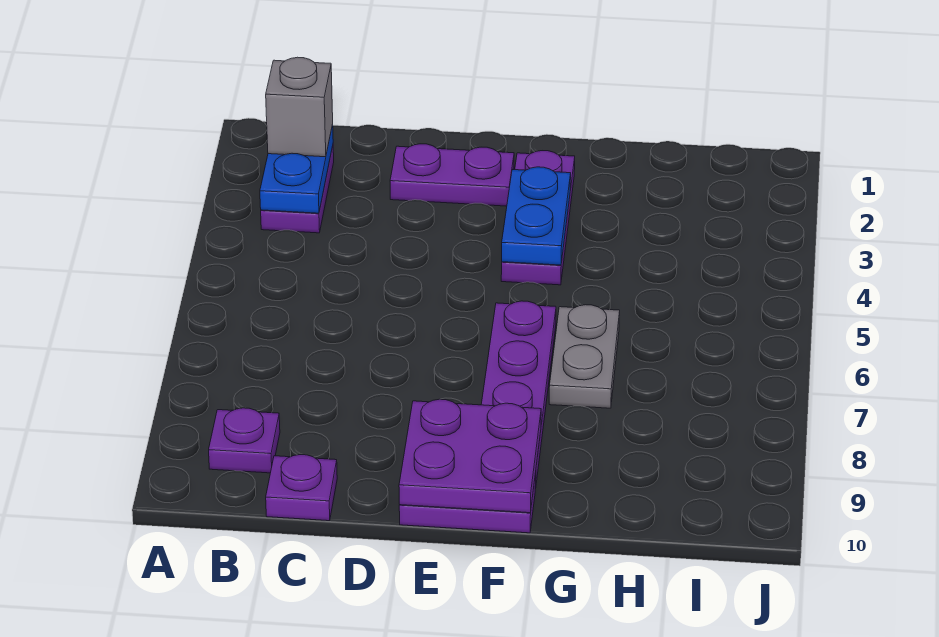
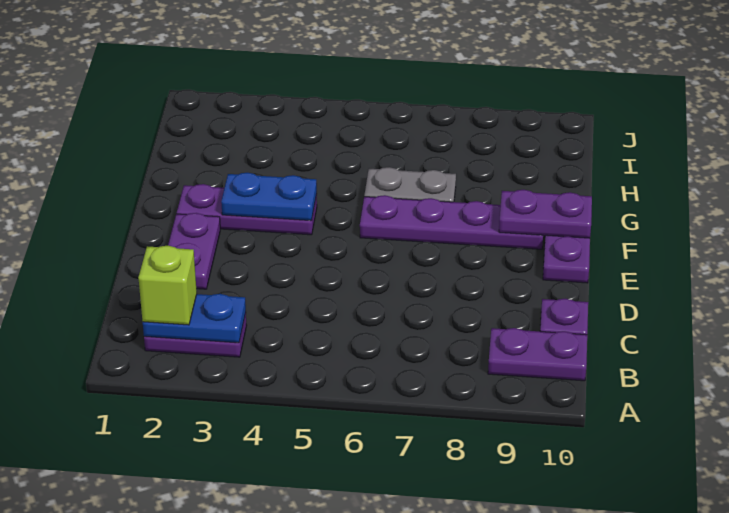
grey 1x1 brick [266,57,333,157] -> lime 1x1 brick [138,246,197,325]
purple 1x1 plate [209,408,280,473] -> purple 1x2 plate [488,328,587,381]
purple 2x2 plate [399,399,541,513] -> purple 1x2 plate [499,190,592,238]

